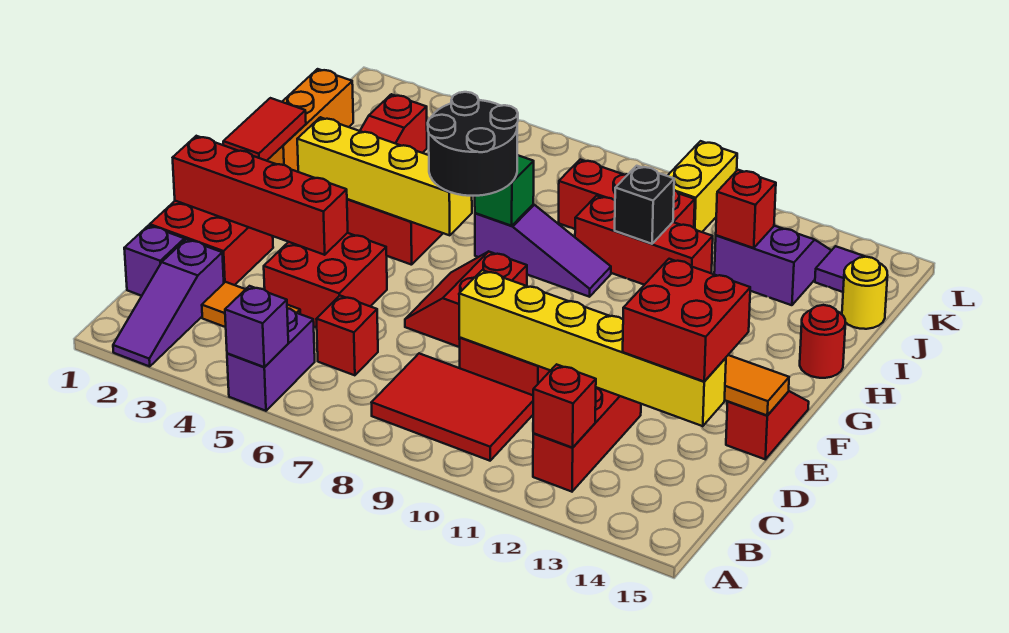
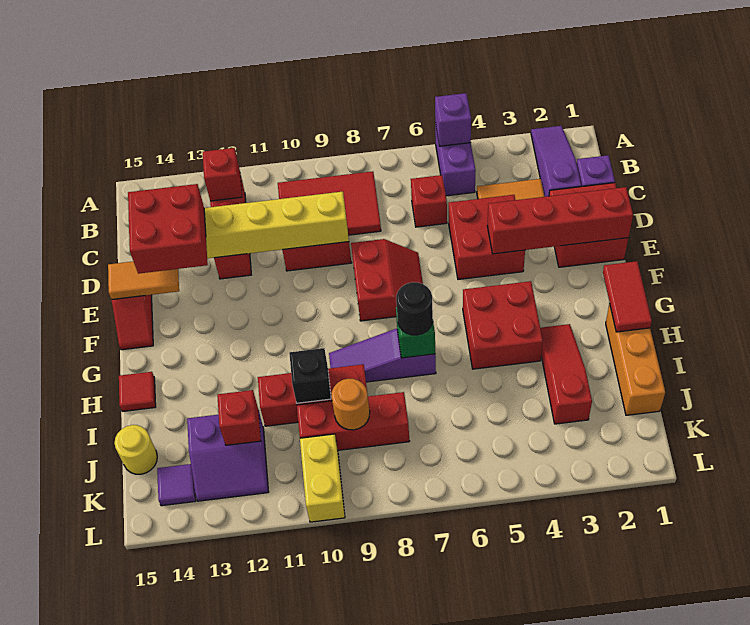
yellow 1x4 brick [297,117,472,235] -> none
black 2x2 round brick [428,92,518,196] -> black 1x1 round brick [396,282,433,335]
red 1x1 round brick [800,305,845,378] -> red 1x1 tile [119,372,156,411]
none -> orange 1x1 round brick [332,379,370,430]

